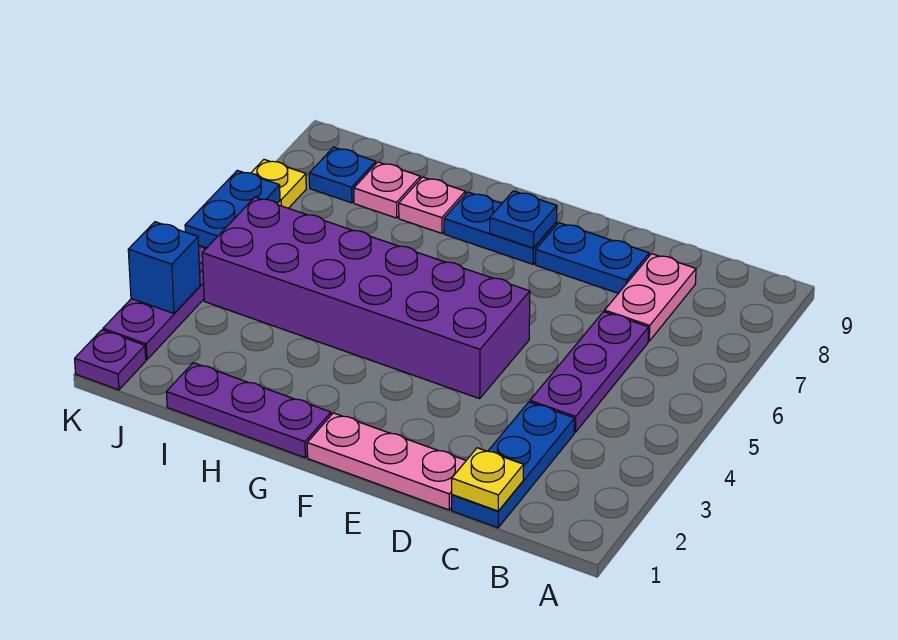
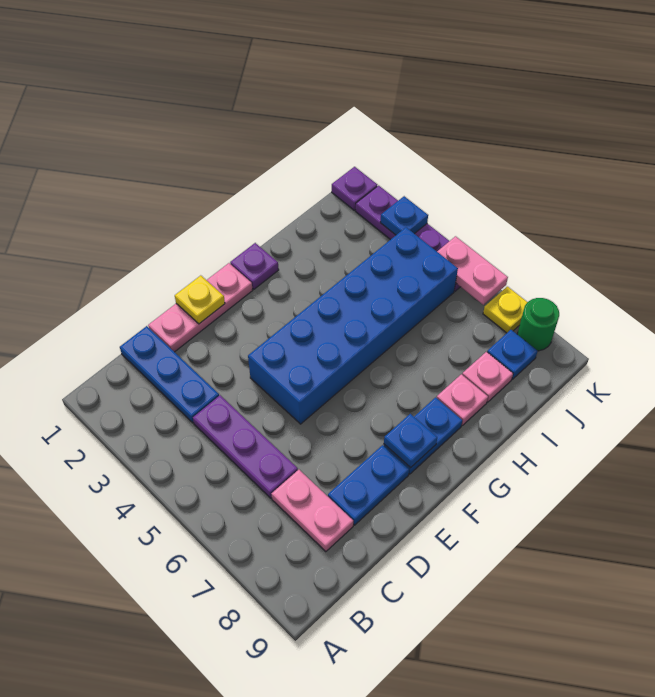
yellow 1x1 plate [452,448,524,511] -> yellow 1x1 plate moved to [175,275,225,324]
purple 2x6 brick [202,197,530,399] -> blue 2x6 brick [248,227,458,424]
purple 1x3 plate [166,363,331,457] -> purple 1x1 plate [230,243,279,289]
blue 1x1 brick [128,222,200,313] -> blue 1x1 plate [380,196,428,235]
blue 1x2 plate [185,170,280,248] -> pink 1x2 plate [437,236,508,305]
none -> green 1x1 round brick [517,298,559,351]

